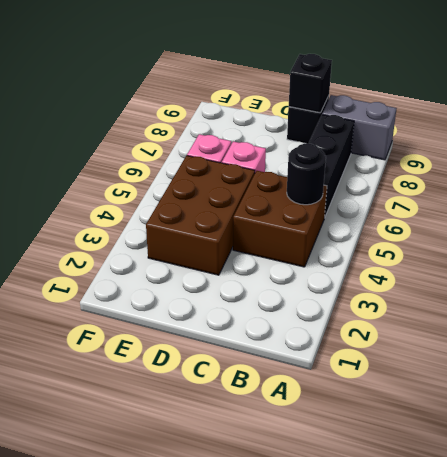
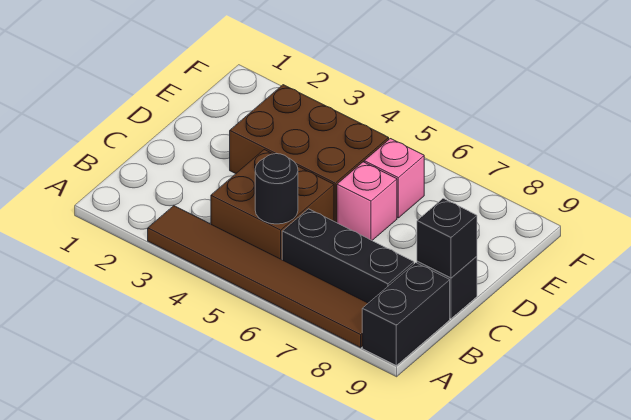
none -> brown 1x6 tile [148,206,368,348]
grey 1x2 brick [322,95,397,160] -> black 1x2 brick [362,263,450,365]

